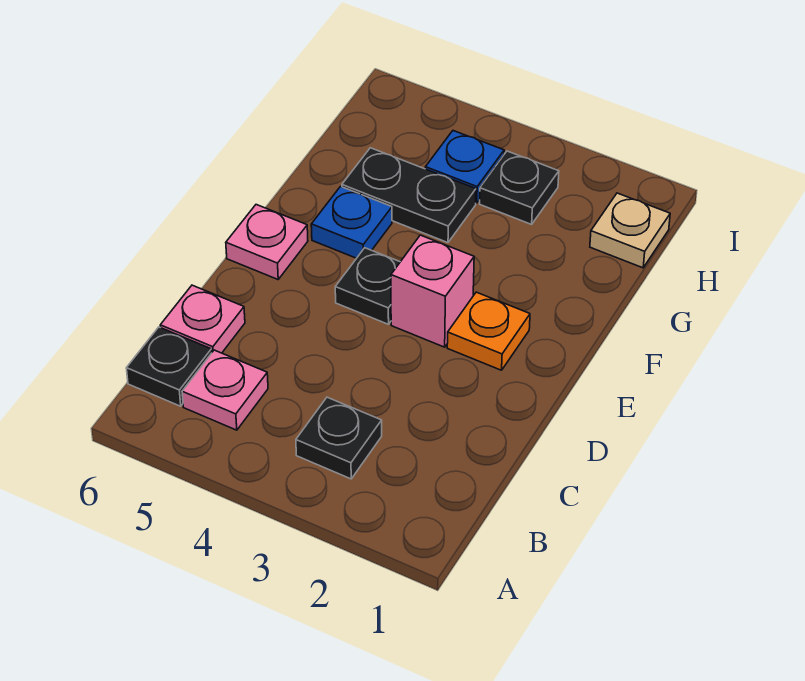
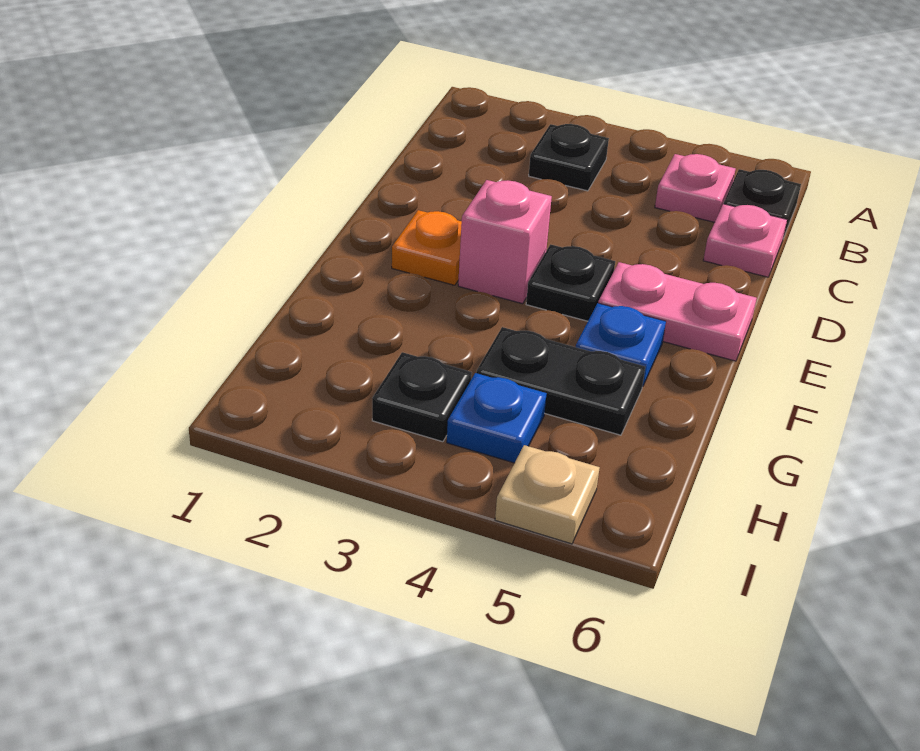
pink 1x1 plate [226,205,308,279] -> pink 1x2 plate [598,262,757,361]
tan 1x1 plate [590,193,670,268] -> tan 1x1 plate moved to [495,445,600,544]

